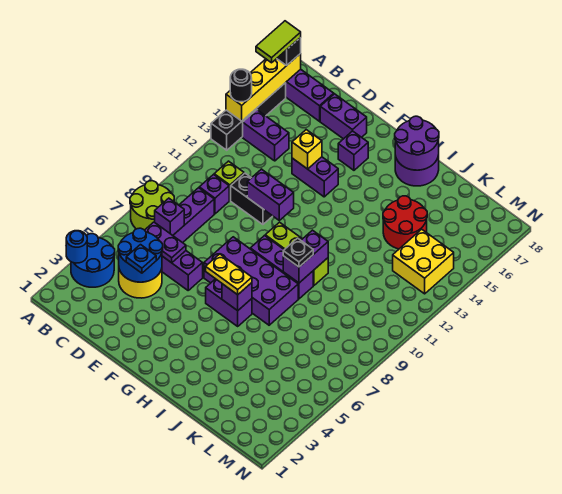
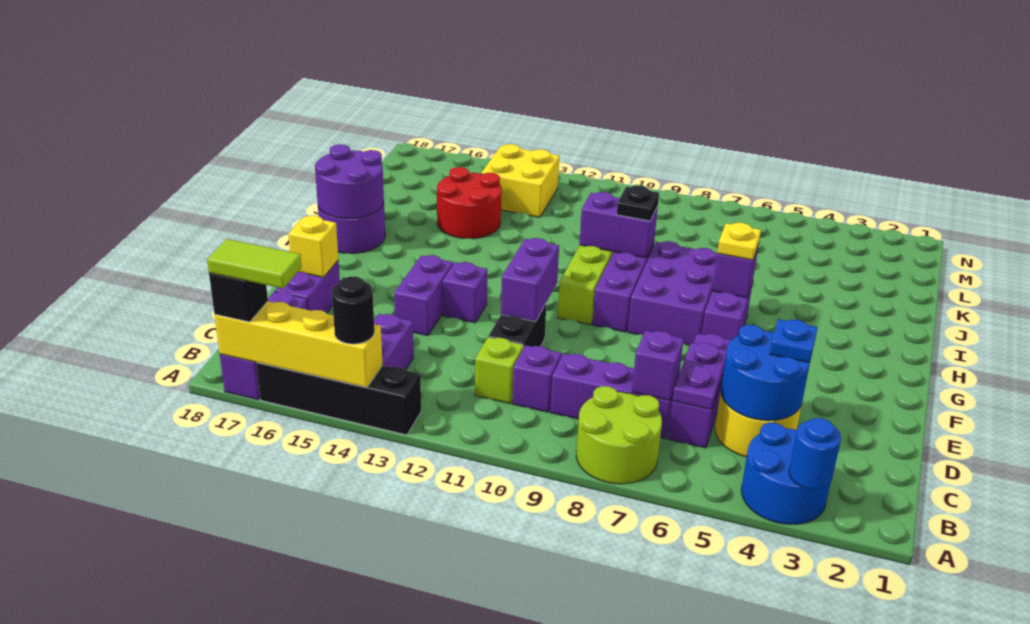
yellow 1x1 brick [292,130,322,169] -> yellow 1x1 brick moved to [289,216,338,277]
purple 2x4 brick [204,237,298,325] -> purple 2x3 brick [628,241,717,345]
purple 1x1 brick [338,131,368,170] -> purple 1x1 brick moved to [443,262,487,323]
yellow 1x2 plate [206,254,252,295] -> yellow 1x1 plate [717,223,761,260]

